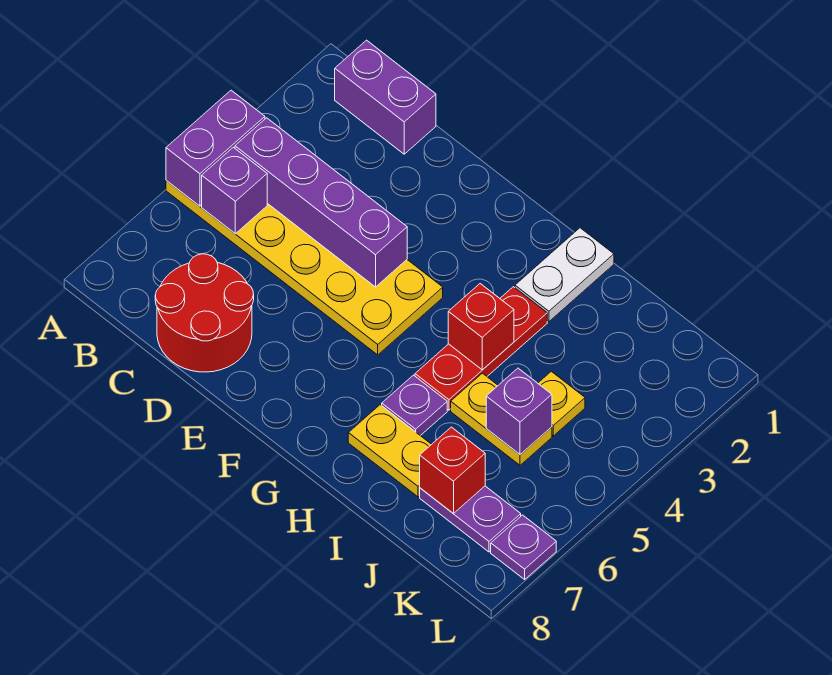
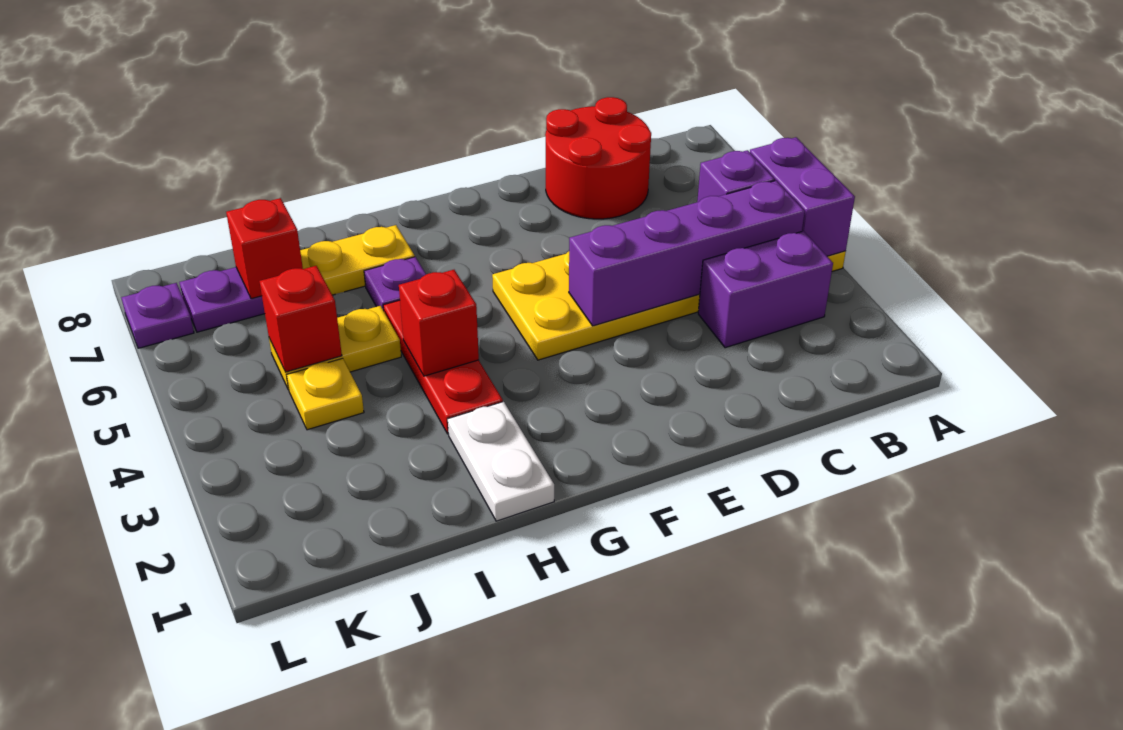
purple 1x2 brick [335,40,436,154] -> purple 1x2 brick moved to [698,231,833,348]
purple 1x1 brick [486,368,552,454] -> red 1x1 brick [260,266,342,372]

